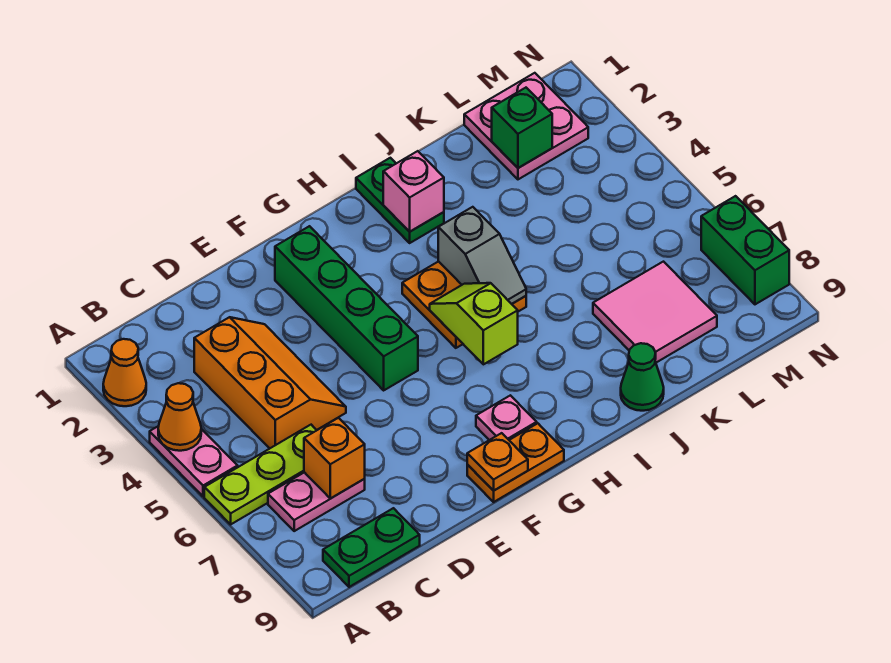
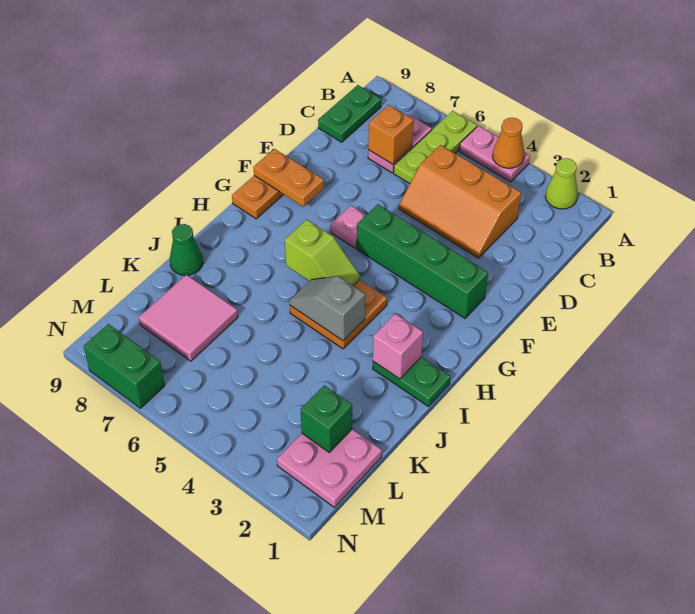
orange 1x1 cone [103,339,146,406] -> lime 1x1 cone [545,158,578,209]
orange 1x1 plate [467,433,528,491] -> orange 1x2 plate [253,149,324,206]
pink 1x1 plate [476,395,537,440] -> pink 1x1 plate moved to [331,206,366,248]

